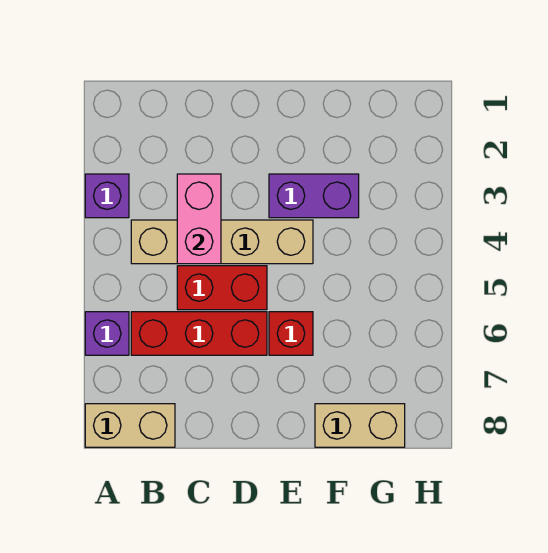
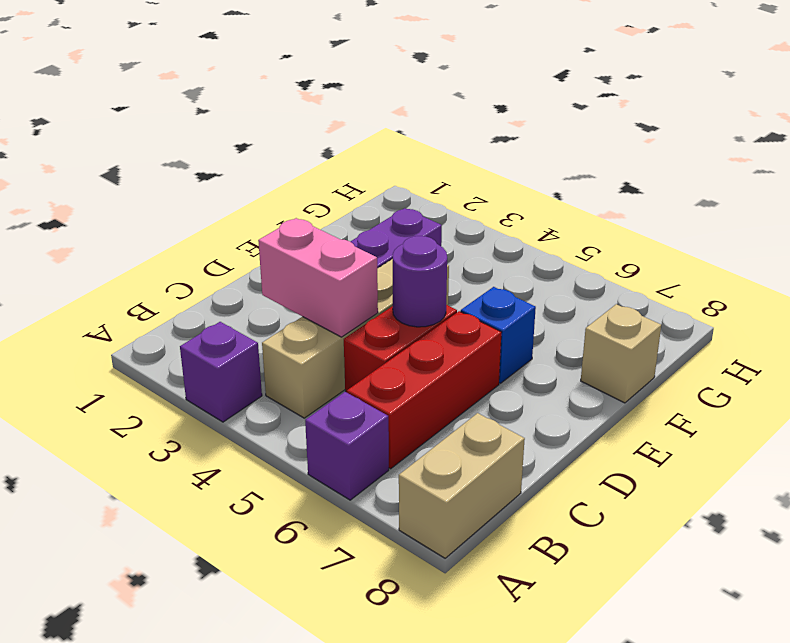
none -> purple 1x1 round brick [393,236,447,327]
red 1x1 brick [269,312,313,355] -> blue 1x1 brick [461,287,536,383]
tan 1x2 brick [315,404,405,447] -> tan 1x1 brick [581,304,661,403]

